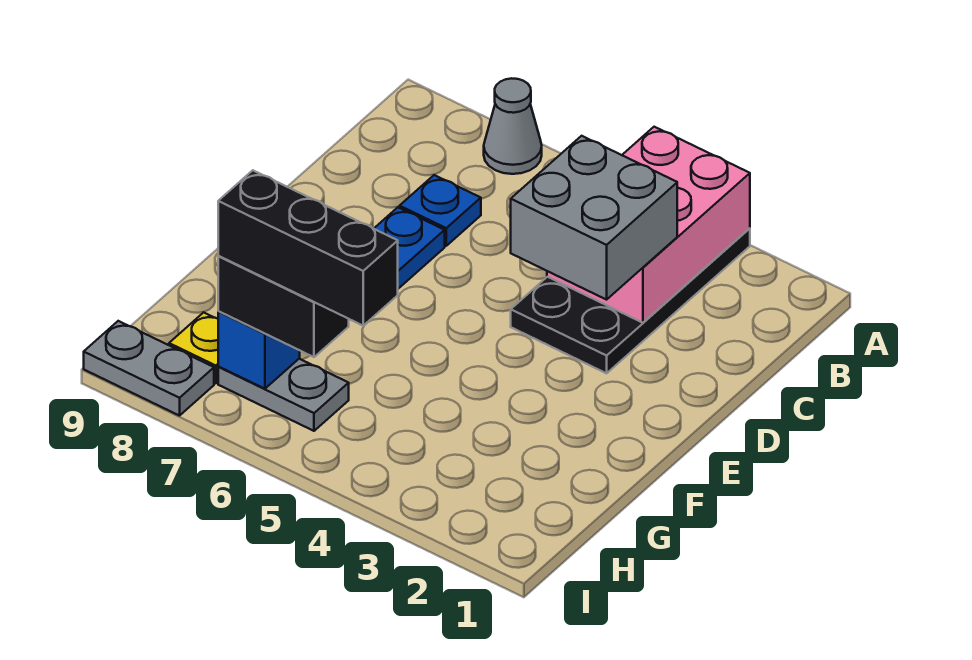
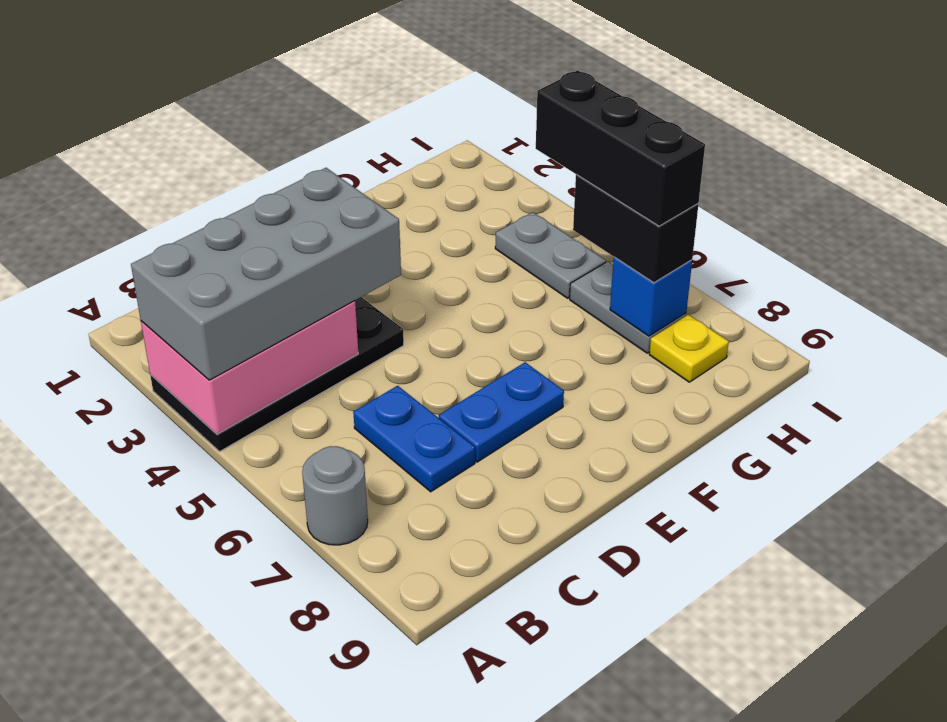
grey 1x1 cone [484,78,542,174] -> grey 1x1 round brick [302,446,368,545]
grey 2x2 brick [511,136,677,300] -> grey 2x4 brick [131,168,401,380]
blue 1x1 plate [400,175,481,246] -> blue 1x2 plate [353,386,475,492]
grey 1x2 plate [84,321,214,416] -> grey 1x2 plate moved to [495,212,606,298]

